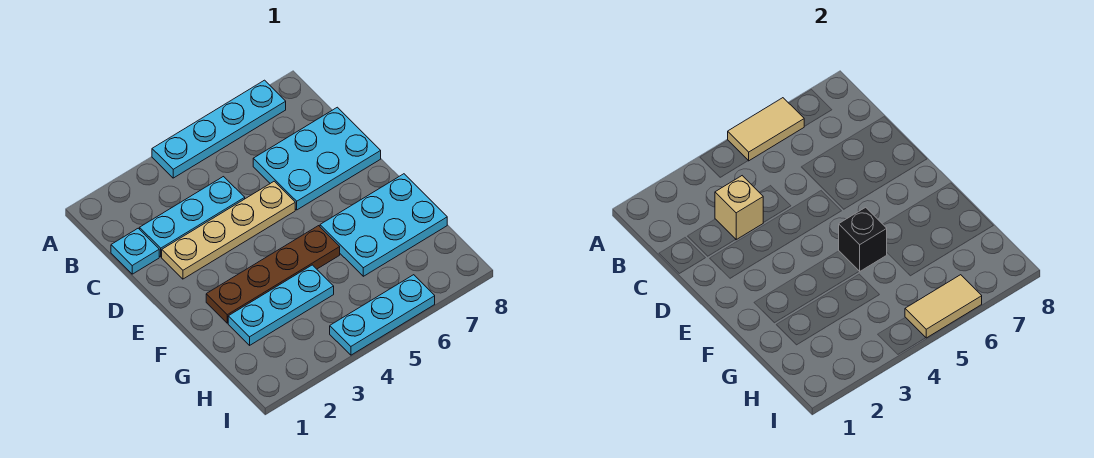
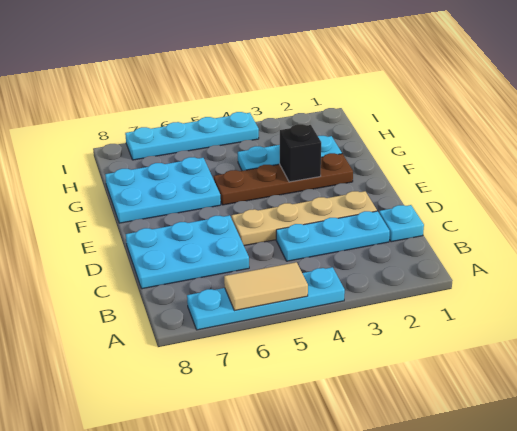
tan 1x1 brick [715,176,763,240] -> none
black 1x1 brick [839,207,887,271] -> black 1x1 brick moved to [280,124,321,182]
cyan 1x3 plate [330,275,435,355] -> cyan 1x4 plate [125,112,259,160]
tan 1x2 tile [905,275,982,338] -> none

